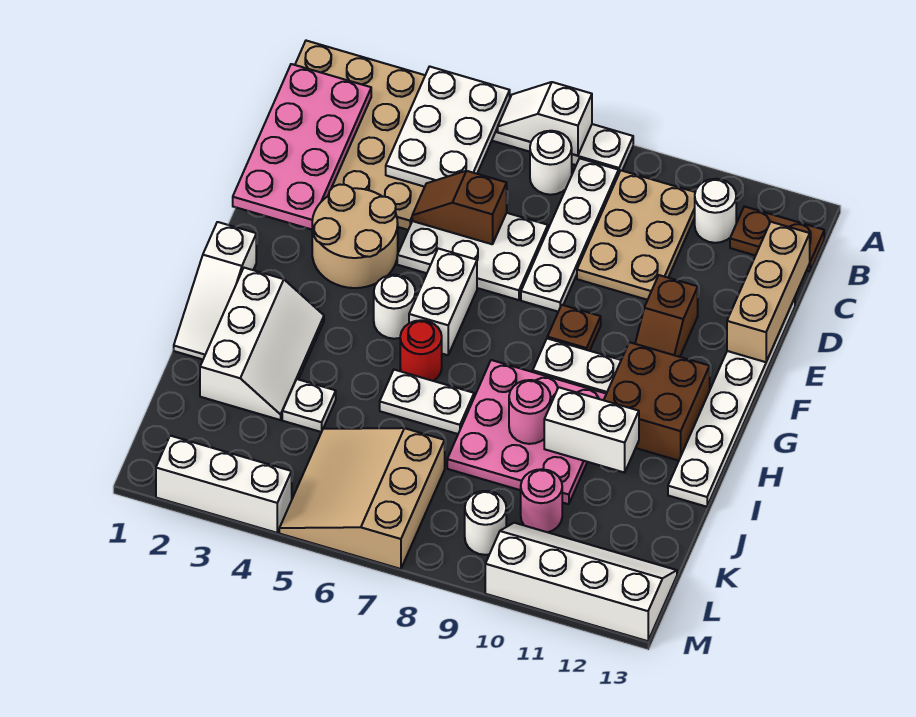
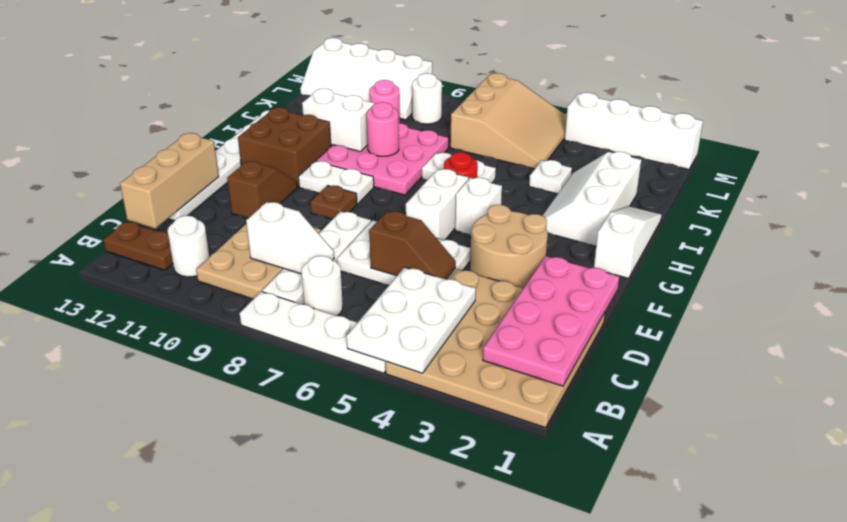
white 1x2 slope [498,82,592,156] -> white 1x2 slope moved to [246,202,334,274]
white 1x1 round brick [374,275,415,339] -> white 1x1 brick [455,177,502,235]
white 1x3 brick [156,436,292,533] -> white 1x4 brick [565,92,703,169]

